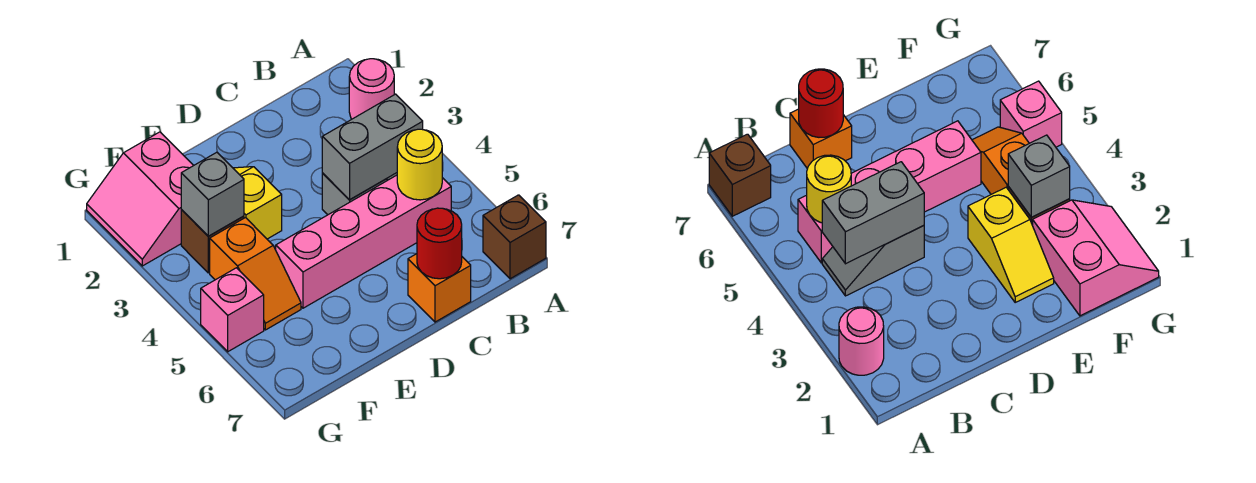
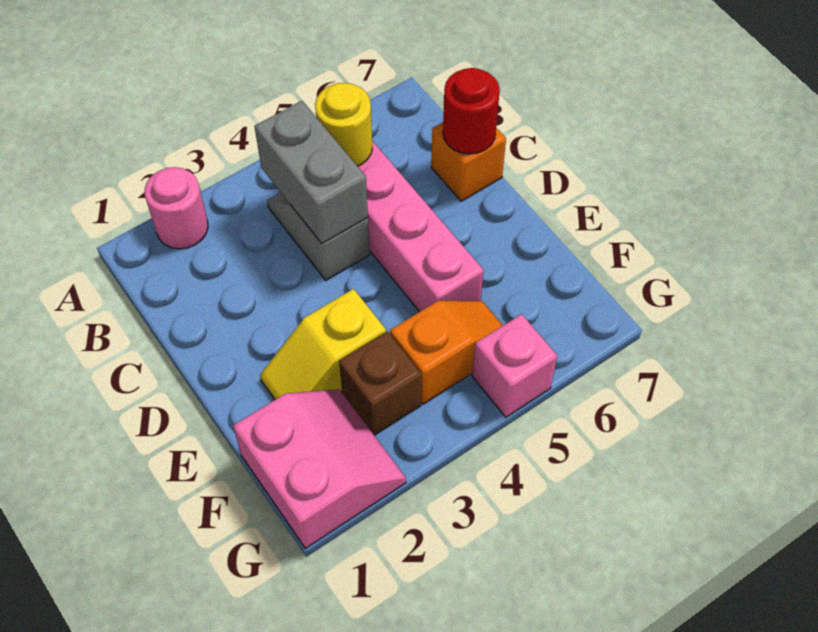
brown 1x1 brick [483,195,546,279] -> none
pink 2x2 slope [87,132,194,266] -> pink 2x2 slope turned to [233,389,406,548]
grey 1x1 brick [181,152,244,236] -> none

